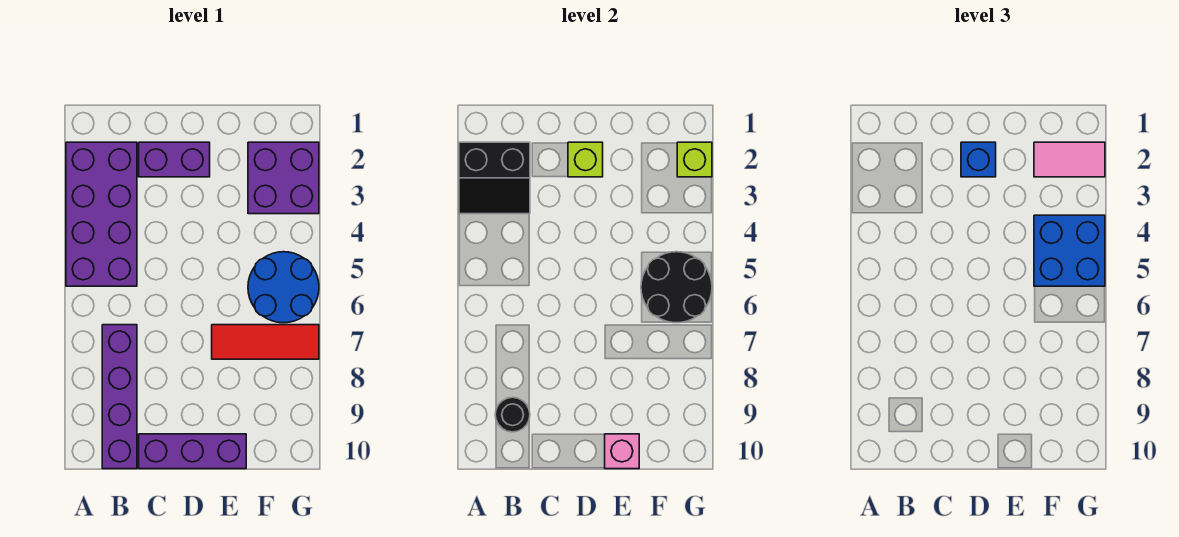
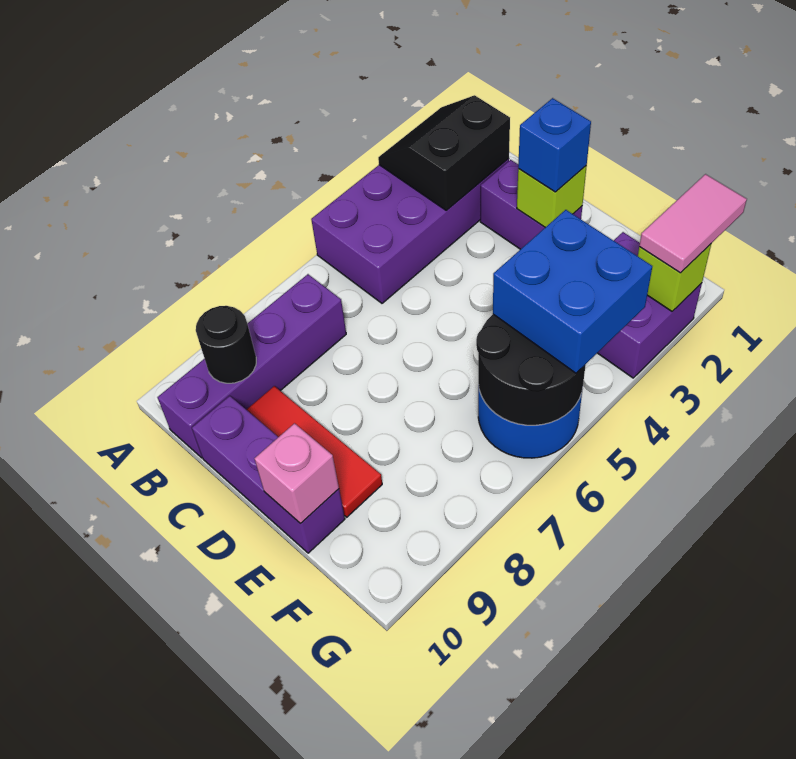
black 2x2 slope [459,142,530,214] -> black 2x2 slope turned to [378,95,510,211]
red 1x3 tile [212,325,319,359] -> red 1x3 tile moved to [246,386,382,517]
pink 1x2 tile [1034,142,1105,177] -> pink 1x2 tile turned to [639,174,747,273]

